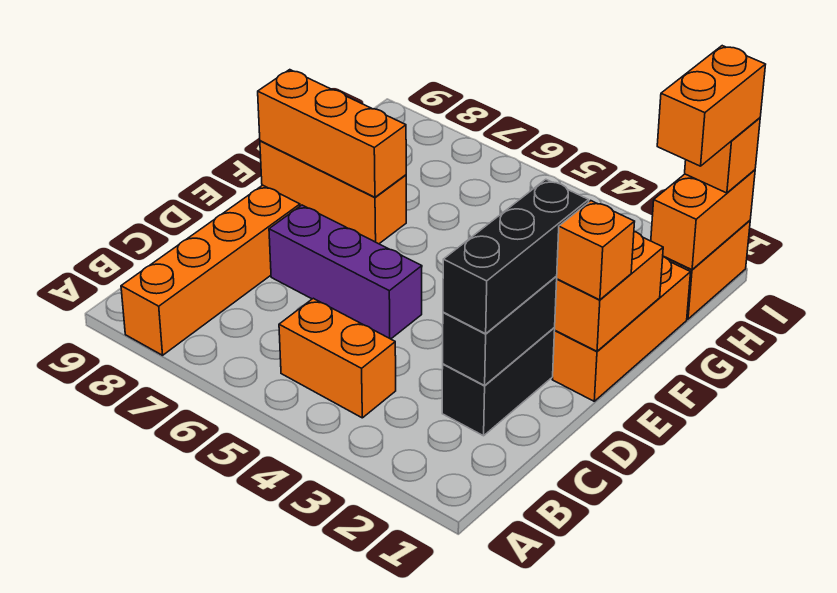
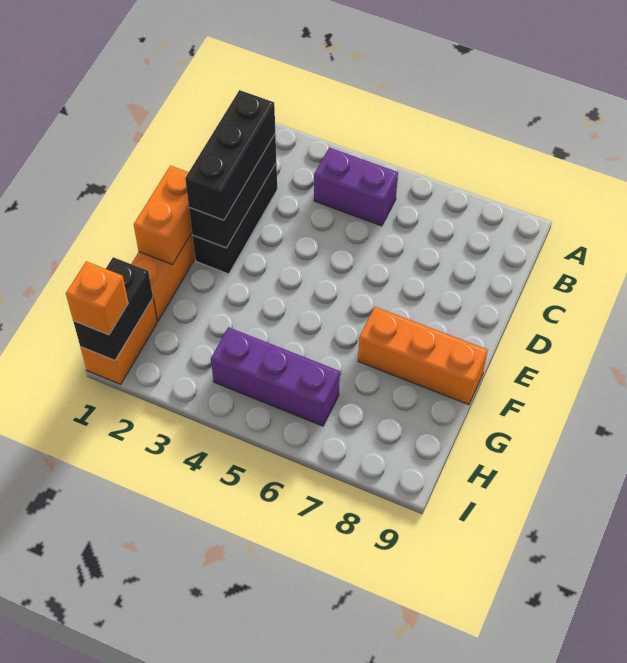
orange 1x4 brick [121,185,300,355] -> none
orange 1x2 brick [279,298,396,418] -> purple 1x2 brick [314,147,398,226]
purple 1x3 brick [269,205,422,339] -> purple 1x3 brick moved to [211,327,340,426]
orange 1x1 brick [557,201,635,300] -> none
orange 1x3 brick [258,70,406,197] -> none
orange 1x2 brick [651,170,755,270] -> black 1x2 brick [73,257,153,360]
orange 1x2 brick [657,46,766,166] -> none

